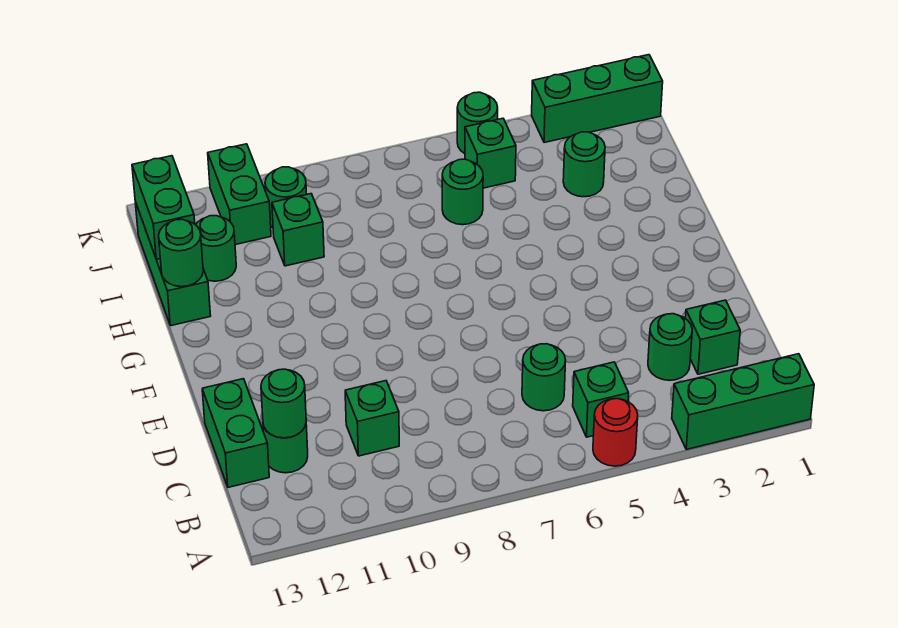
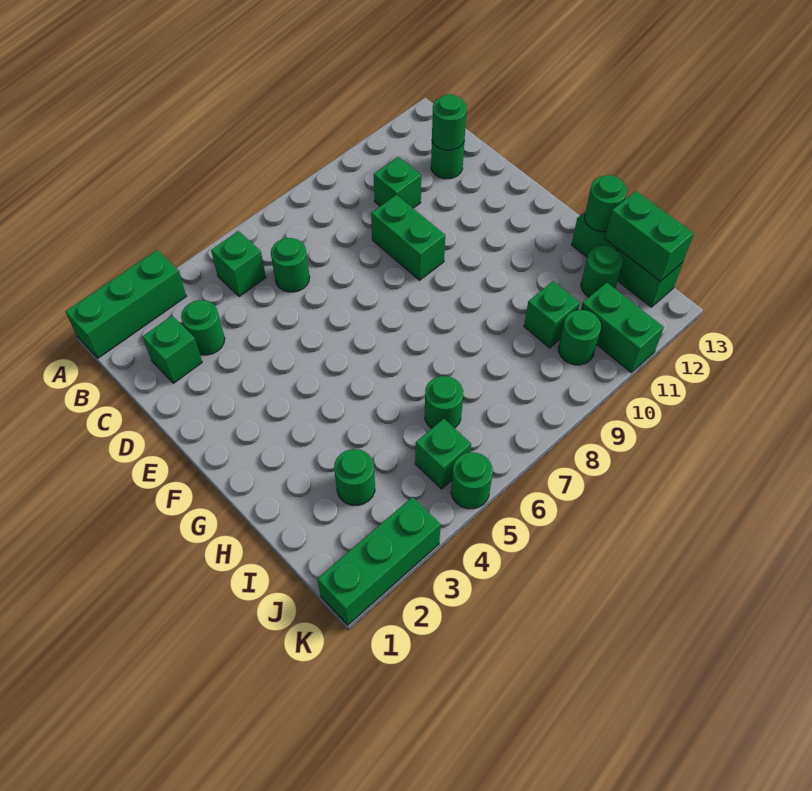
red 1x1 round brick [593,399,638,466] -> none
green 1x2 brick [202,379,269,487] -> green 1x2 brick moved to [371,195,445,280]

